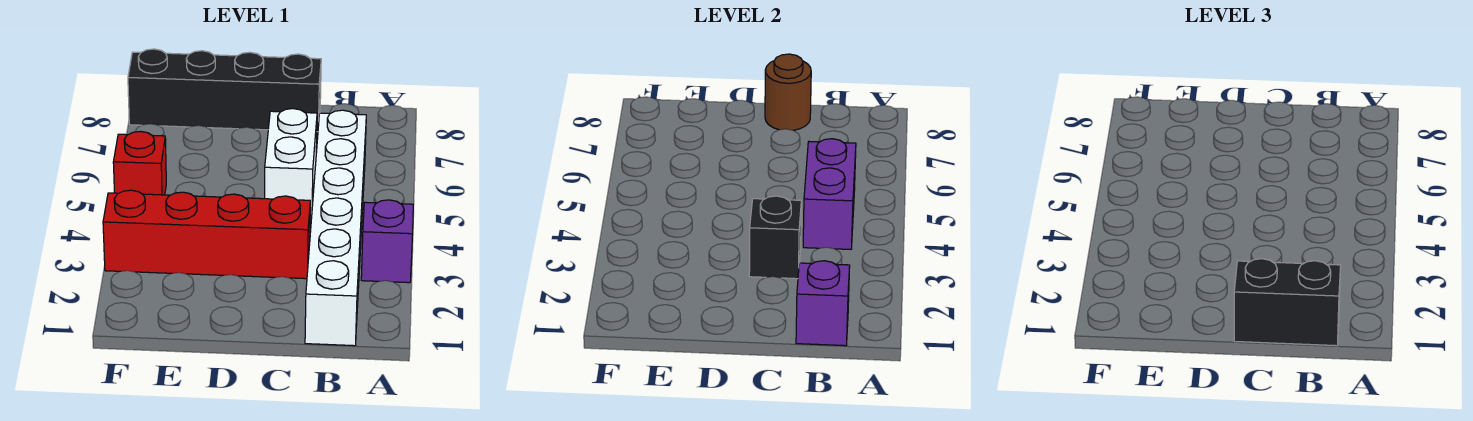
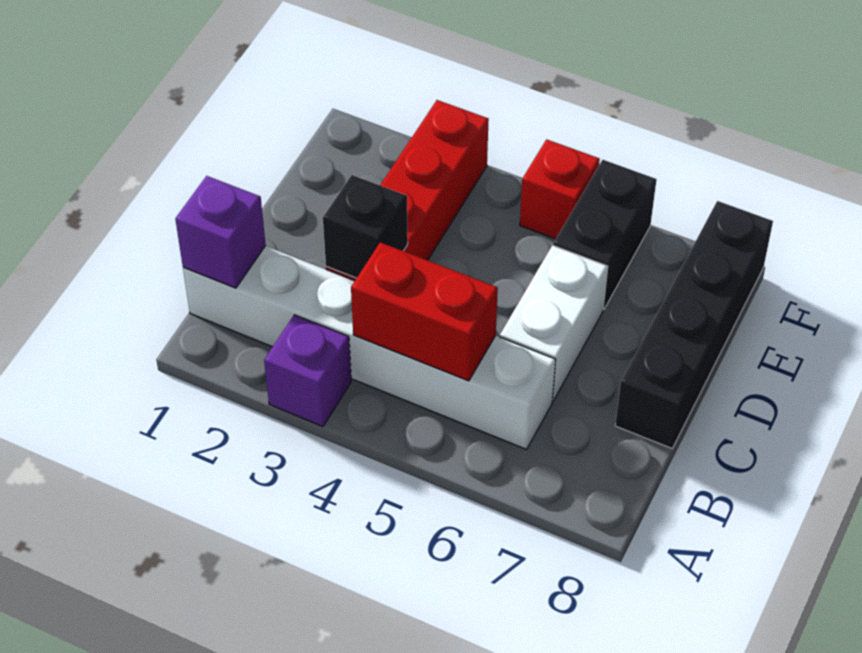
black 1x2 brick [1234,259,1341,346] -> black 1x2 brick moved to [553,160,657,310]
purple 1x2 brick [803,139,856,249] -> red 1x2 brick [351,242,498,381]
white 1x2 brick [265,109,317,217] -> white 1x2 brick turned to [500,245,608,401]
brown 1x1 round brick [765,54,811,130] -> none

